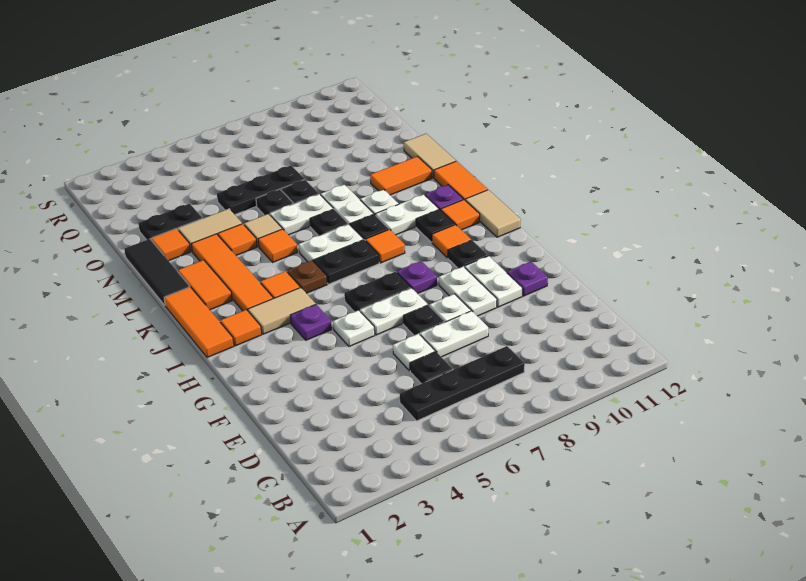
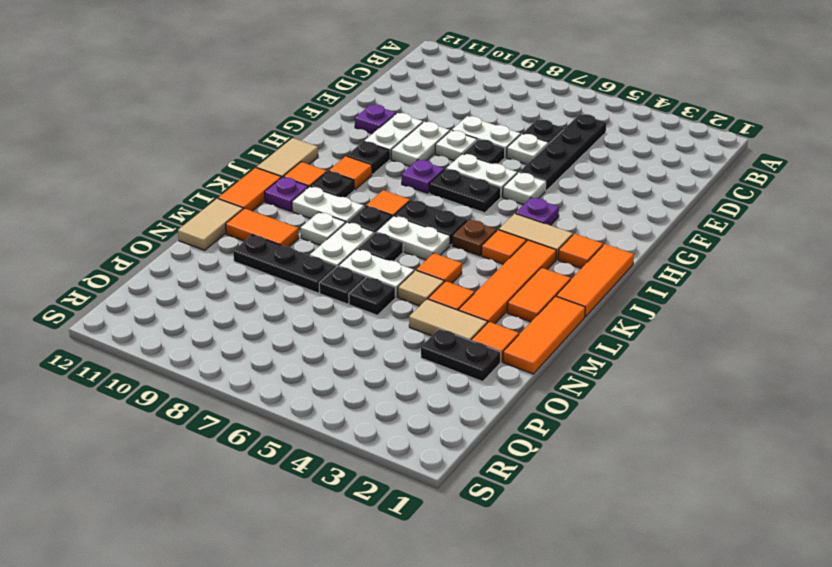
black 1x4 plate [400,346,525,421] -> black 1x4 plate turned to [519,114,606,191]
black 1x3 tile [124,239,190,305] -> orange 1x3 tile [503,296,585,374]
black 1x3 plate [217,166,305,215] -> black 1x3 plate moved to [233,235,336,293]

